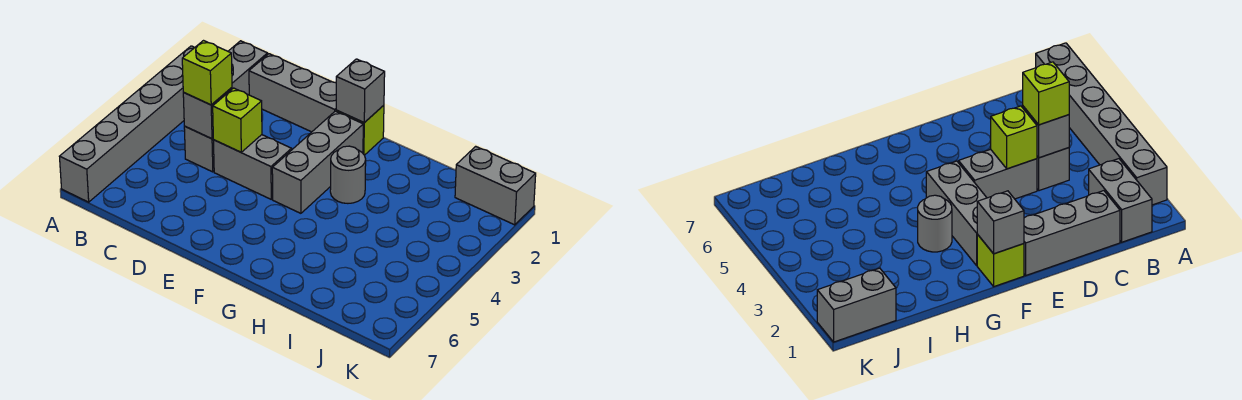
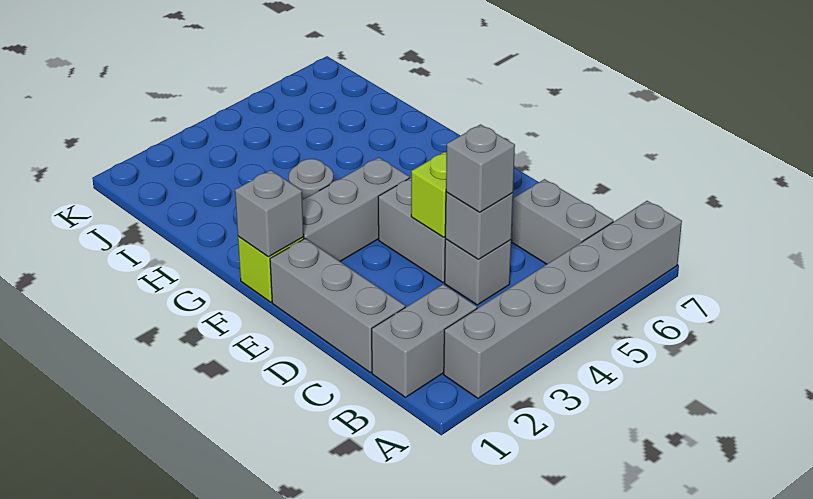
lime 1x1 brick [182,41,232,105] -> grey 1x1 brick [446,124,515,212]
grey 1x2 brick [455,146,536,225] -> grey 1x2 brick moved to [512,179,613,264]

